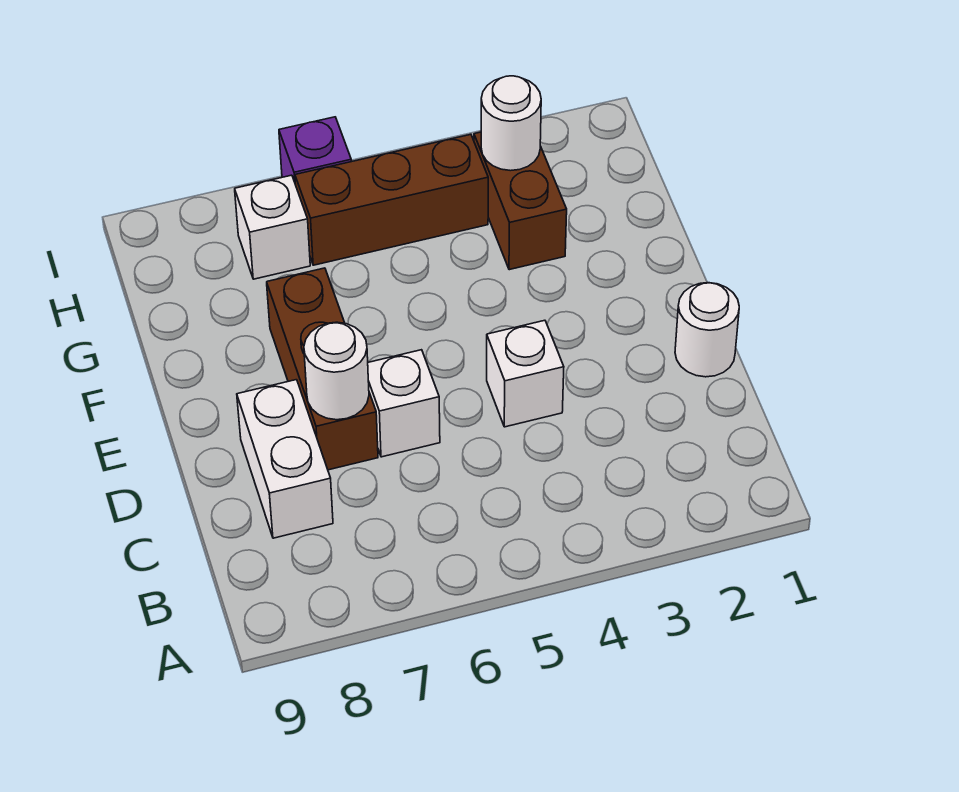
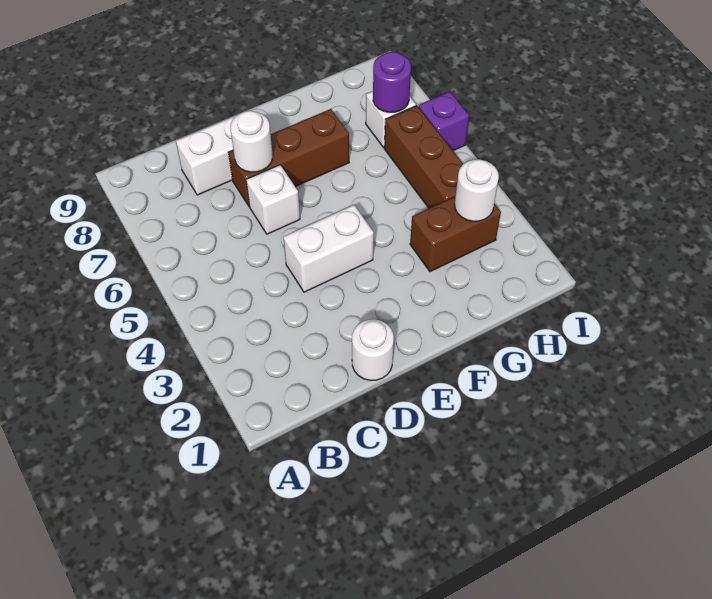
white 1x1 brick [487,320,564,427] -> white 1x2 brick [283,205,374,292]
none -> purple 1x1 round brick [373,52,411,112]

